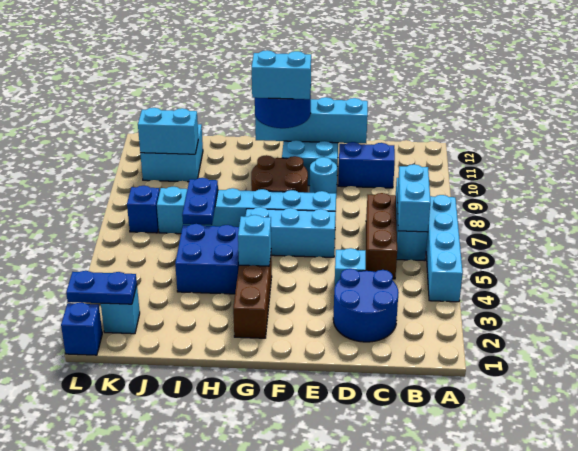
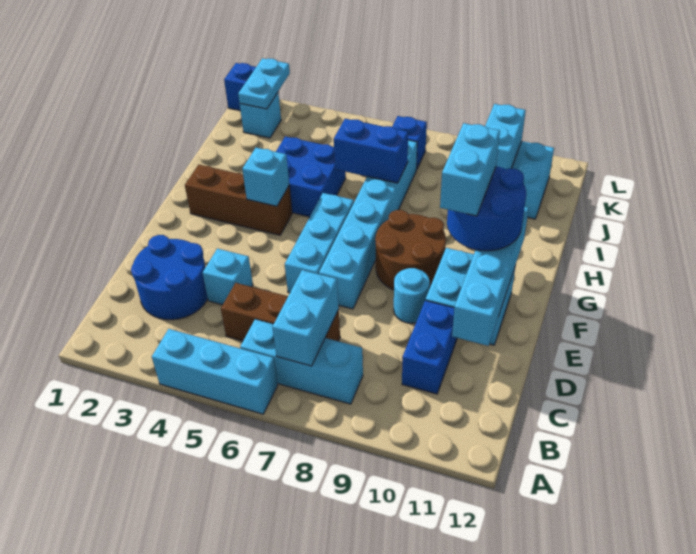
cyan 1x4 brick [426,195,463,302] -> cyan 1x3 brick [152,329,278,414]
cyan 1x2 brick [397,164,430,232] -> cyan 1x2 brick turned to [273,270,339,366]
blue 1x2 plate [182,178,218,225] -> blue 1x2 brick [334,119,408,183]
blue 1x2 plate [66,271,137,304] -> cyan 1x2 plate [238,58,290,109]

